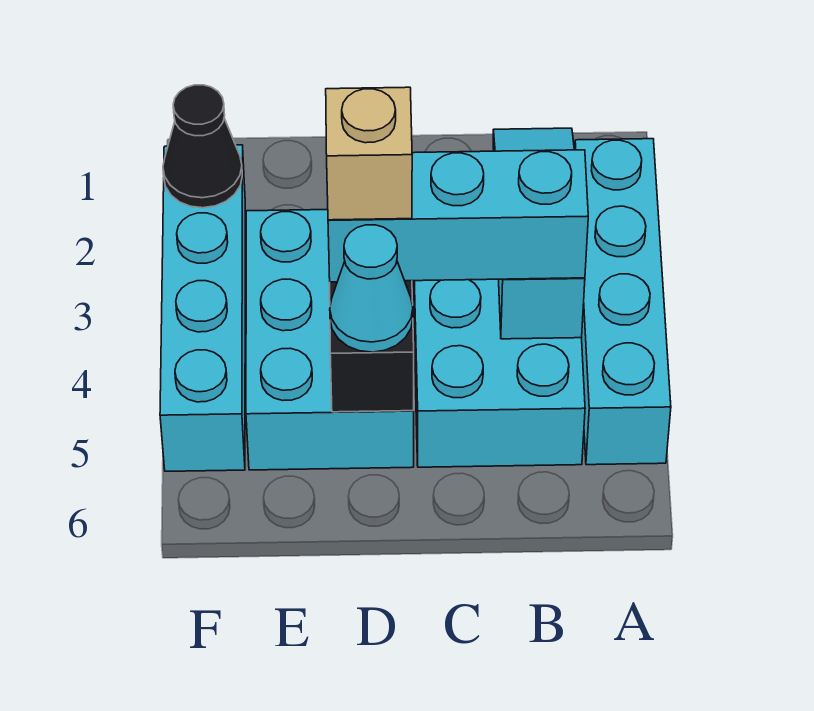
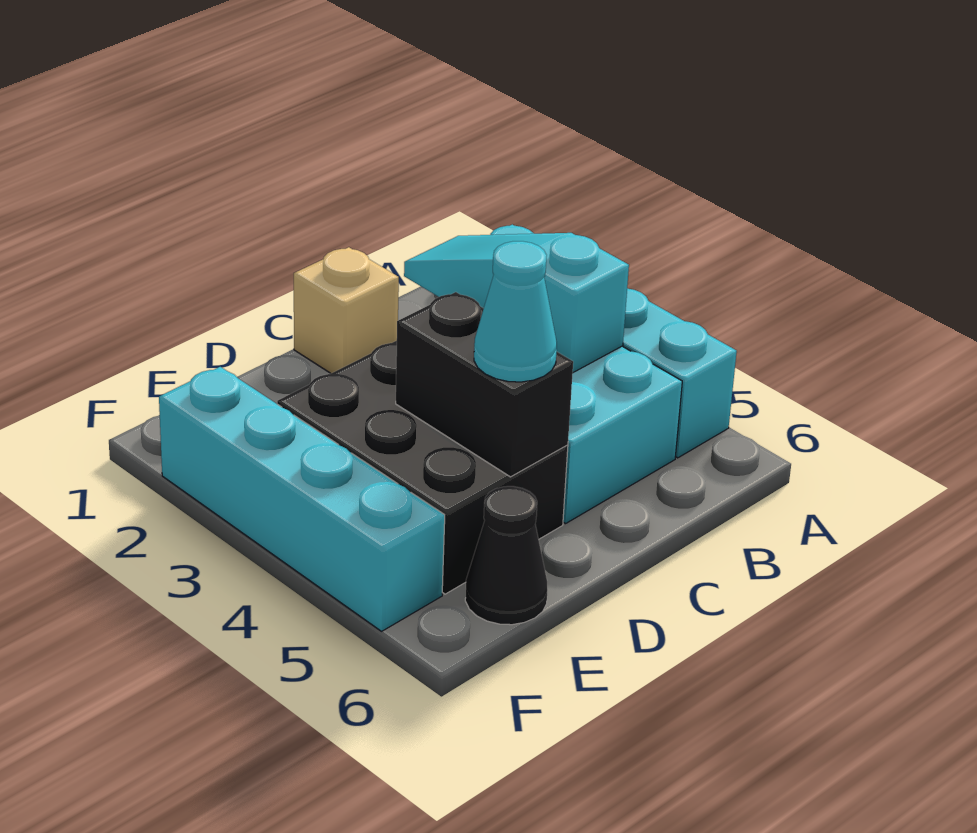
cyan 1x3 brick [328,150,588,282] -> none
cyan 2x3 brick [246,210,414,470] -> black 2x3 brick [277,341,568,594]
tan 1x1 brick [326,87,412,220] -> tan 1x1 brick moved to [294,247,399,373]
black 1x1 cone [163,85,242,208] -> black 1x1 cone moved to [465,486,547,625]

